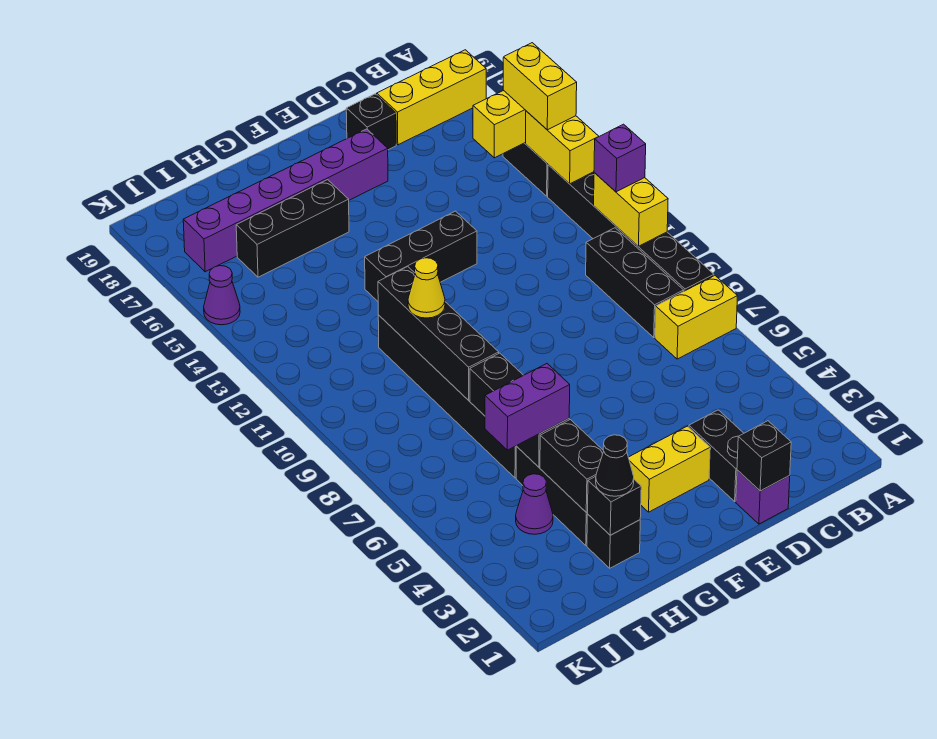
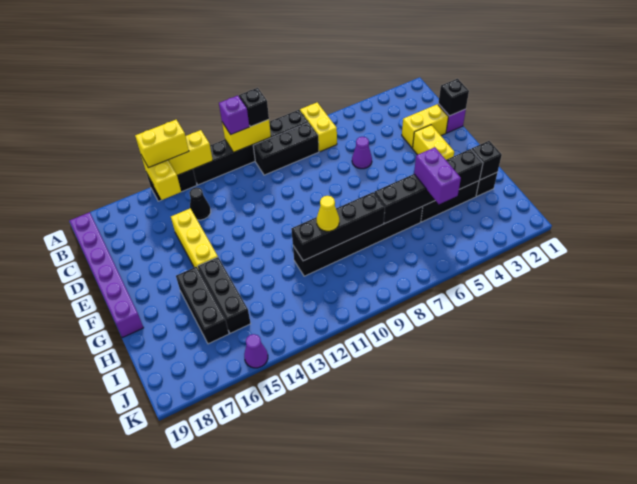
yellow 1x3 brick [377,50,486,145] -> yellow 1x3 brick moved to [171,208,218,268]
black 1x2 brick [689,410,744,501] -> yellow 1x2 brick [402,104,448,148]
black 1x1 brick [346,94,396,150] -> black 1x1 brick moved to [239,88,269,127]
black 1x3 brick [365,211,477,301] -> black 1x3 brick moved to [198,257,251,333]
purple 1x6 brick [183,129,388,272] -> purple 1x6 brick moved to [69,212,144,338]
black 1x1 cone [596,435,634,496] -> black 1x1 cone moved to [189,187,211,220]
purple 1x1 cone [516,474,553,534] -> purple 1x1 cone moved to [352,137,372,169]

